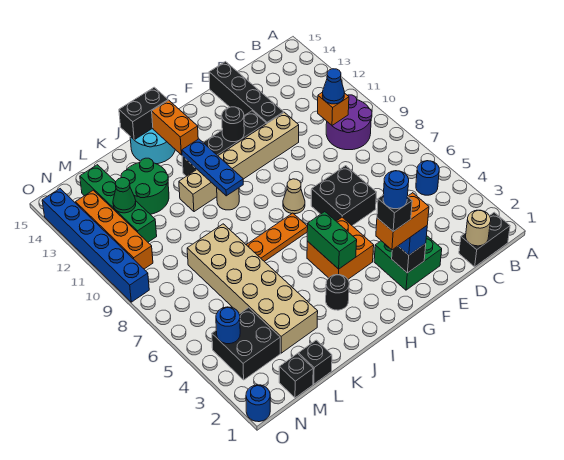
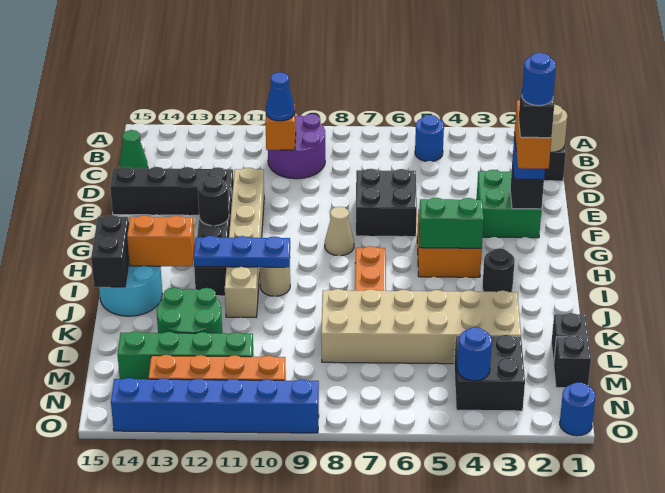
green 1x1 cone [113,177,136,213] -> green 1x1 cone moved to [119,130,148,169]

